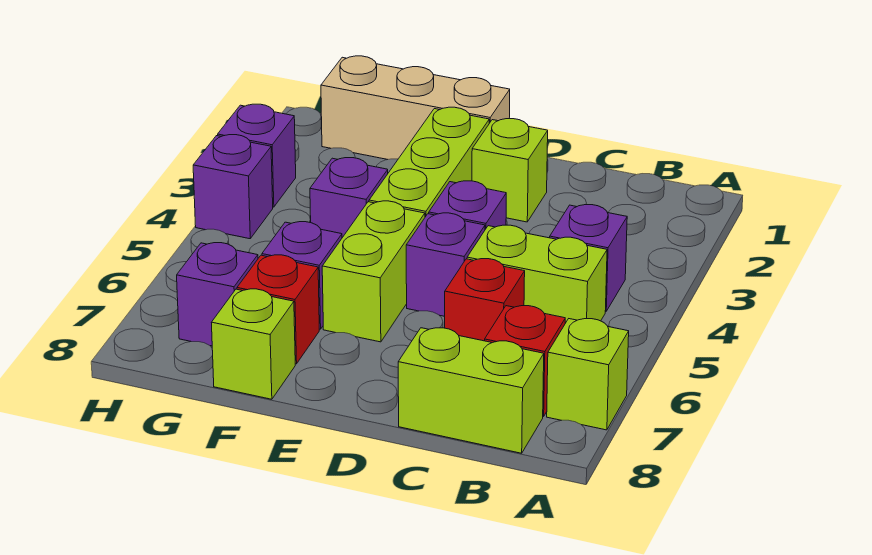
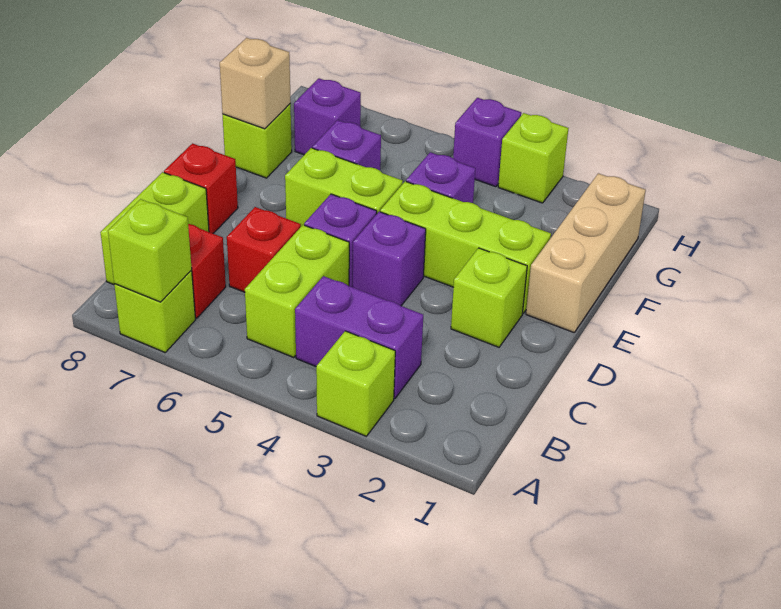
none -> lime 1x1 brick [316,331,395,436]
none -> lime 1x1 brick [108,199,192,302]
purple 1x1 brick [550,205,627,311] -> purple 1x2 brick [295,276,423,399]
red 1x1 brick [237,255,319,364] -> red 1x1 brick moved to [164,143,238,233]
none -> tan 1x1 brick [220,38,291,129]
purple 1x1 brick [218,104,296,207] -> lime 1x1 brick [498,113,569,203]

